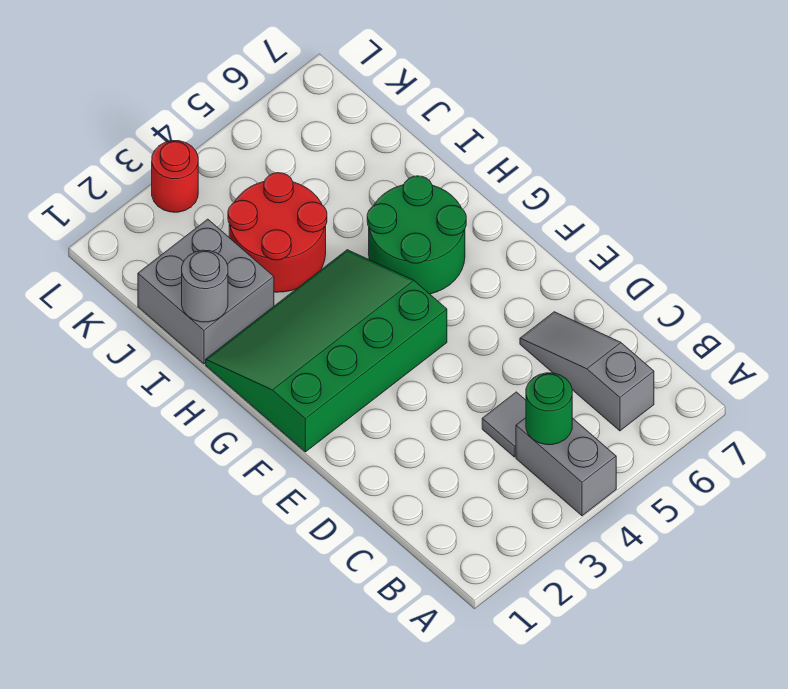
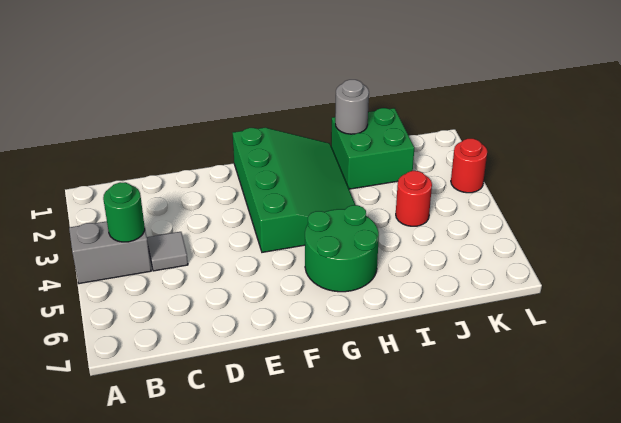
grey 1x3 slope [520,312,654,431] -> none
grey 2x2 brick [138,219,274,364] -> green 2x2 brick [331,108,414,189]
red 2x2 round brick [228,173,327,292] -> red 1x1 round brick [396,171,432,226]

